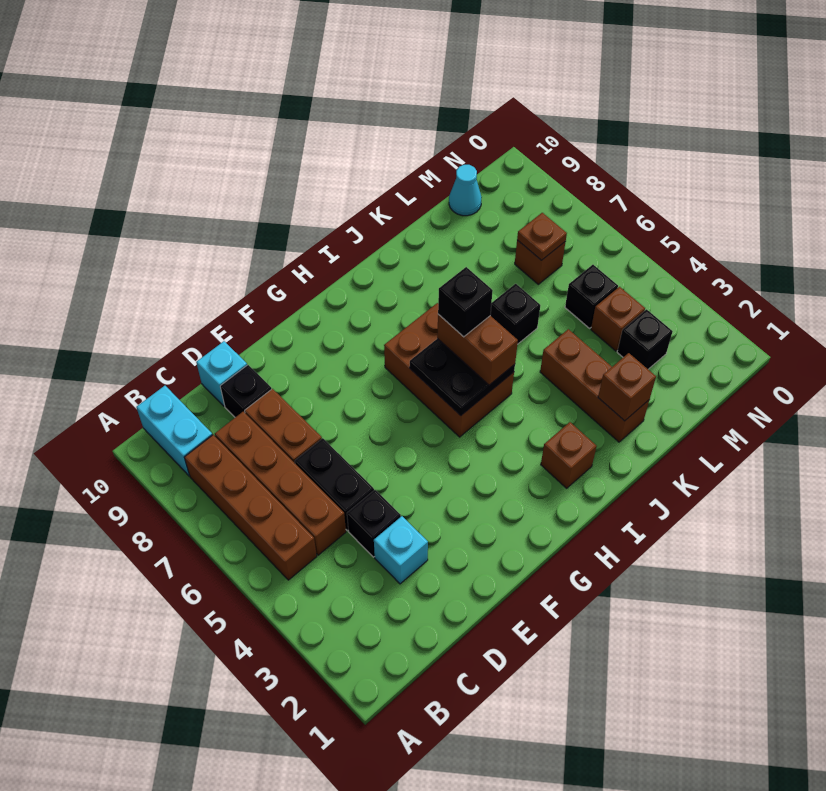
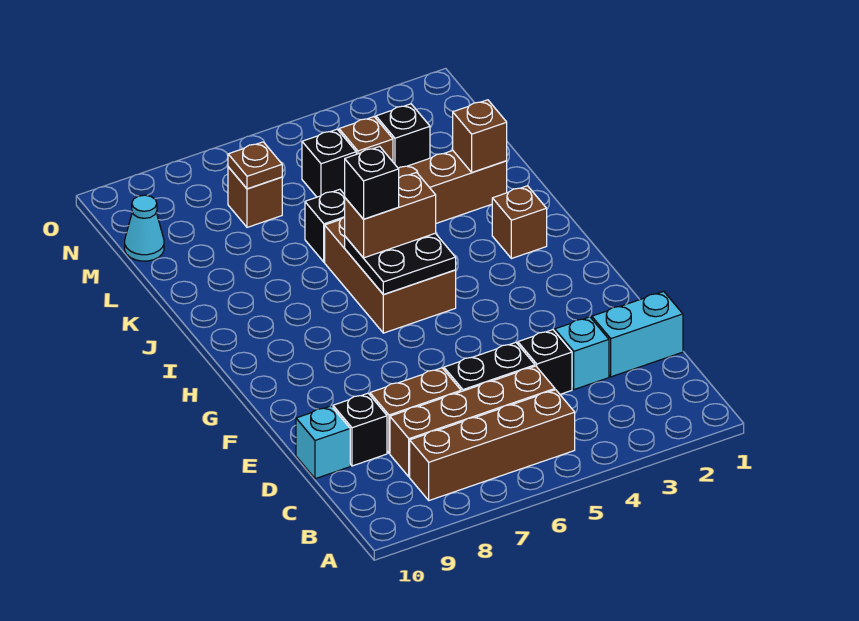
cyan 1x2 brick [136,386,212,476] -> cyan 1x2 brick moved to [592,292,683,377]
brown 2x3 brick [384,303,514,437] -> brown 2x3 brick turned to [325,217,456,333]

